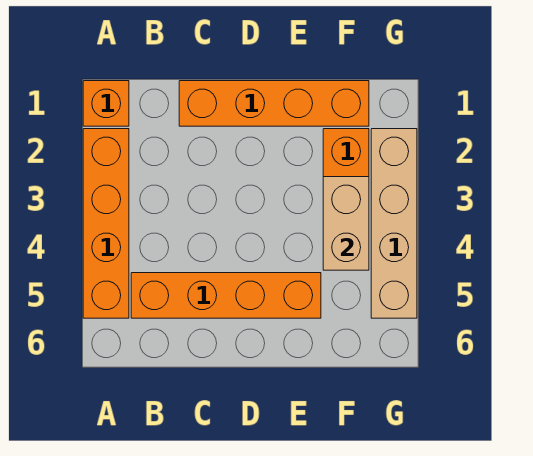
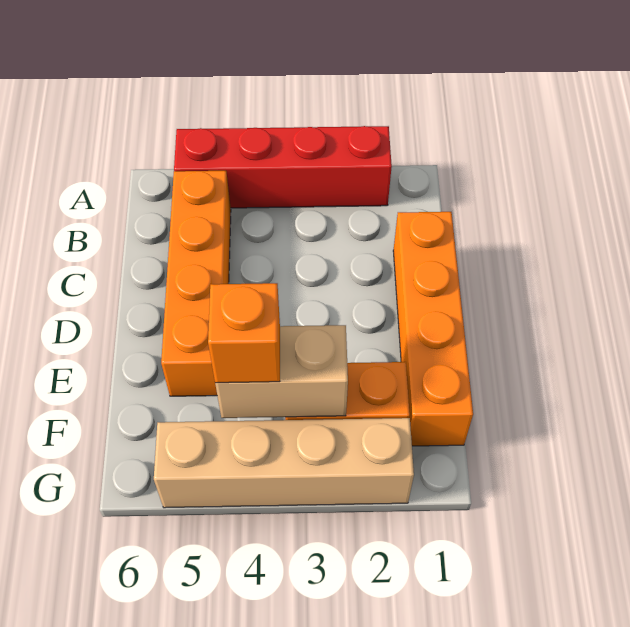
orange 1x1 brick [83,81,129,126] -> orange 1x1 brick moved to [208,283,280,383]
orange 1x4 brick [83,129,129,318] -> red 1x4 brick [174,126,392,208]

